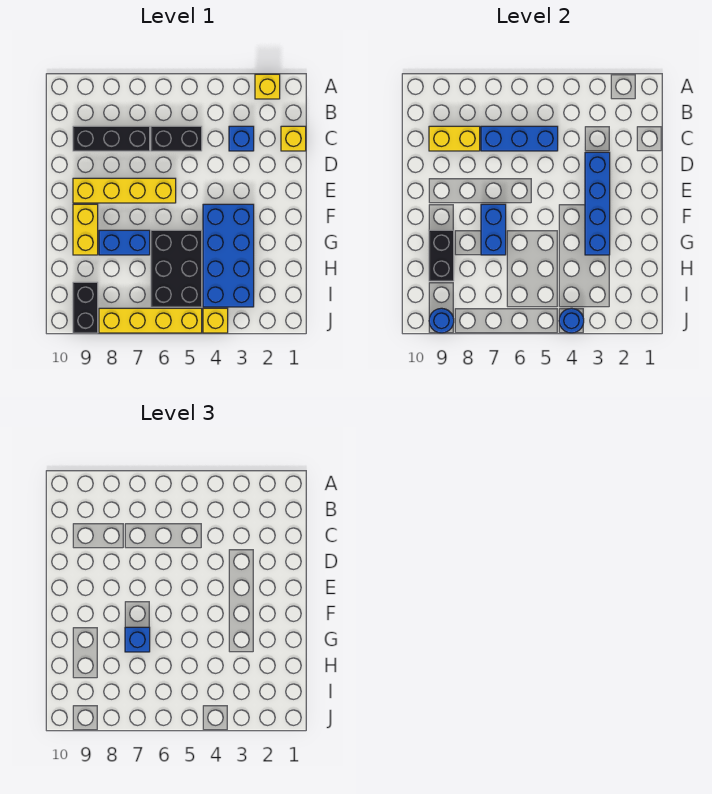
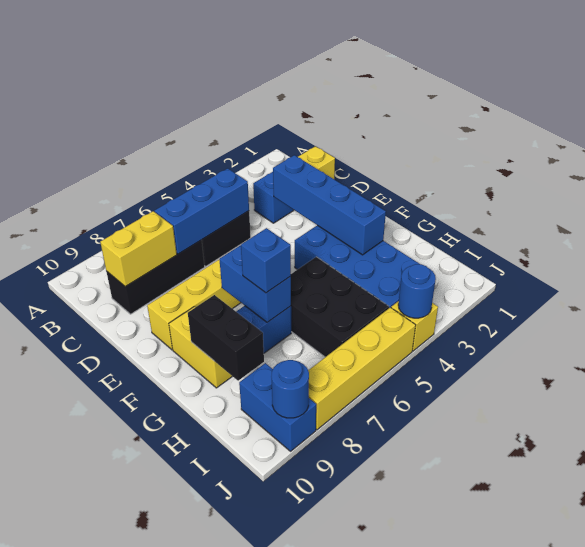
yellow 1x1 brick [255,74,280,99] -> none
black 1x2 brick [73,282,98,333] -> blue 1x2 brick [239,363,316,451]

